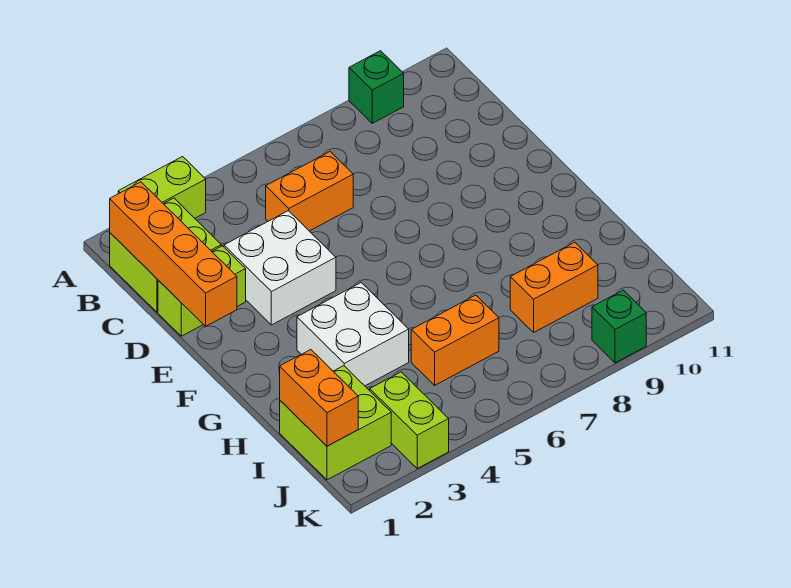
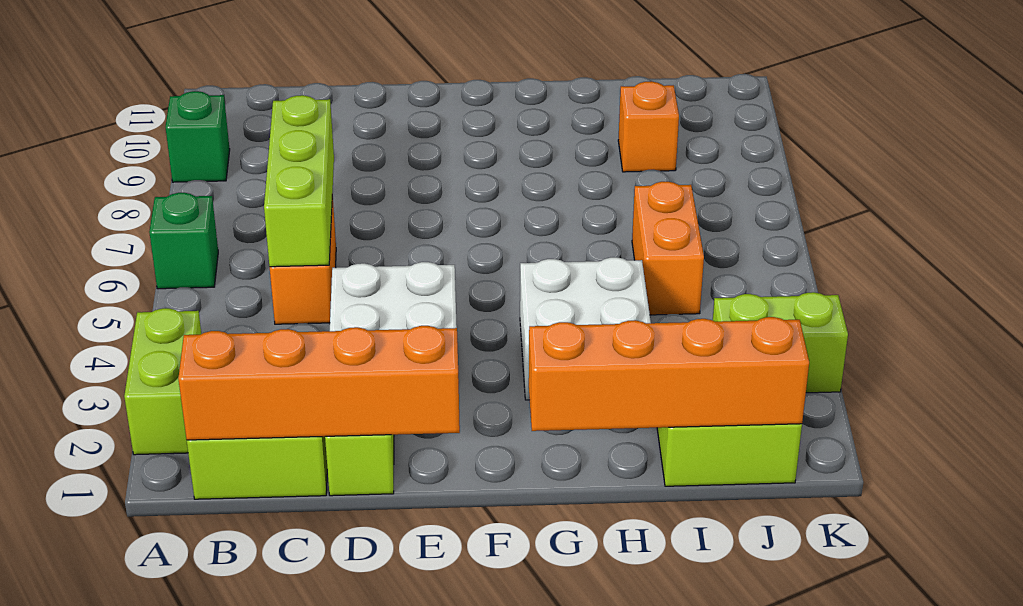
none -> lime 1x3 brick [264,95,334,267]
orange 1x2 brick [280,350,358,446] -> orange 1x4 brick [529,317,809,431]
orange 1x2 brick [510,242,598,332] -> orange 1x1 brick [618,81,679,172]
green 1x1 brick [592,290,646,363] -> green 1x1 brick moved to [149,193,218,289]

